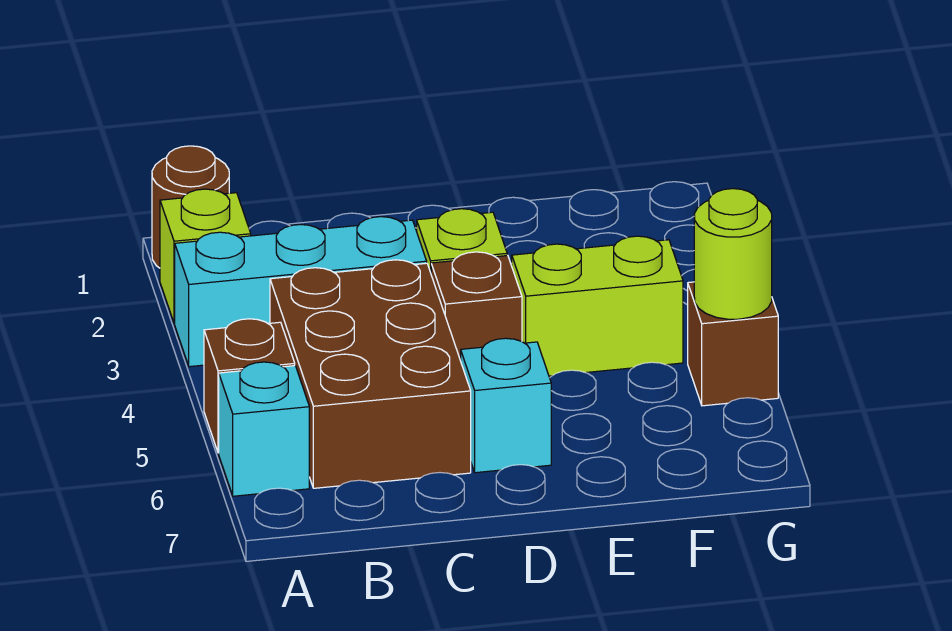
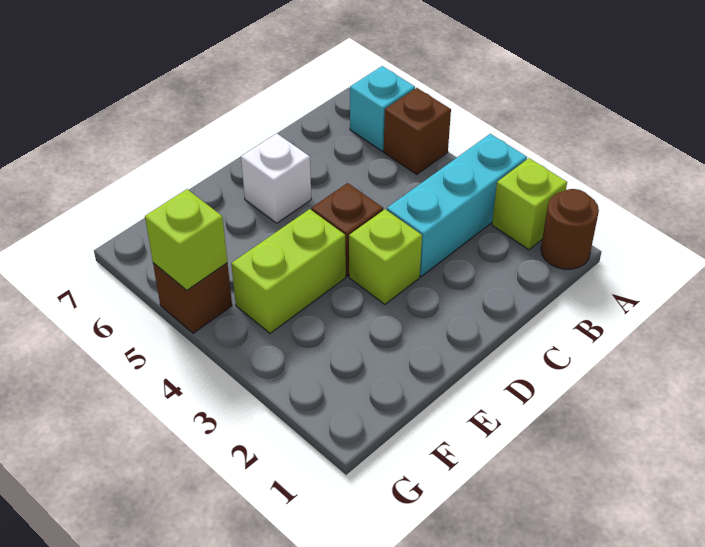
brown 2x3 brick [270,260,471,488] -> none
cyan 1x1 brick [461,338,551,473] -> white 1x1 brick [241,133,311,223]
lime 1x1 round brick [694,189,772,319] -> lime 1x1 brick [145,189,227,290]

